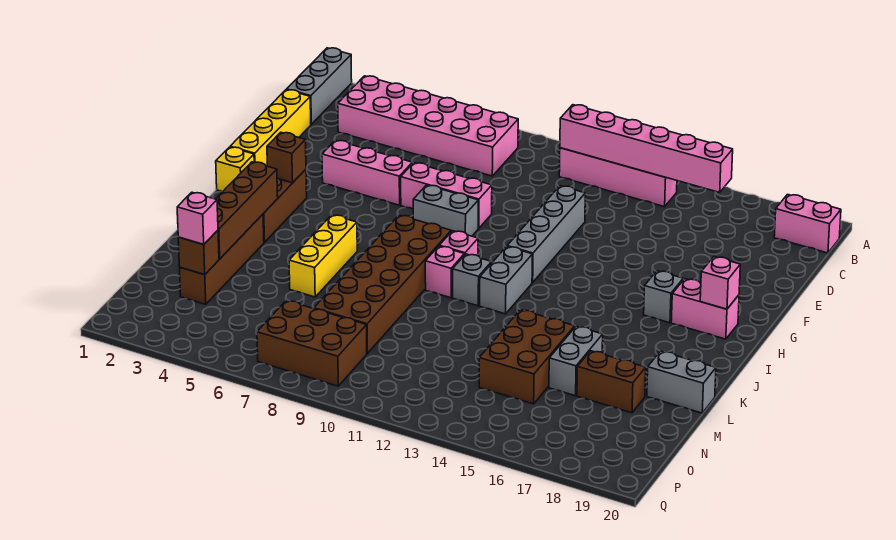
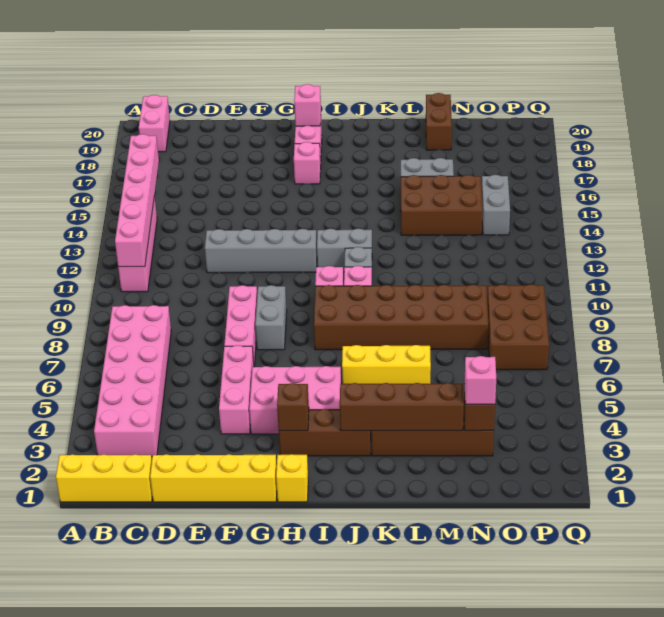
grey 1x3 brick [287,48,352,124] -> yellow 1x3 brick [56,454,152,502]
none -> pink 2x3 brick [249,366,341,434]
grey 1x1 brick [644,271,683,323] -> pink 1x1 brick [294,142,321,184]
grey 1x2 brick [647,351,716,413] -> grey 1x2 brick moved to [482,175,510,235]
brown 1x2 brick [577,351,646,413] -> brown 1x2 brick moved to [426,93,452,150]

